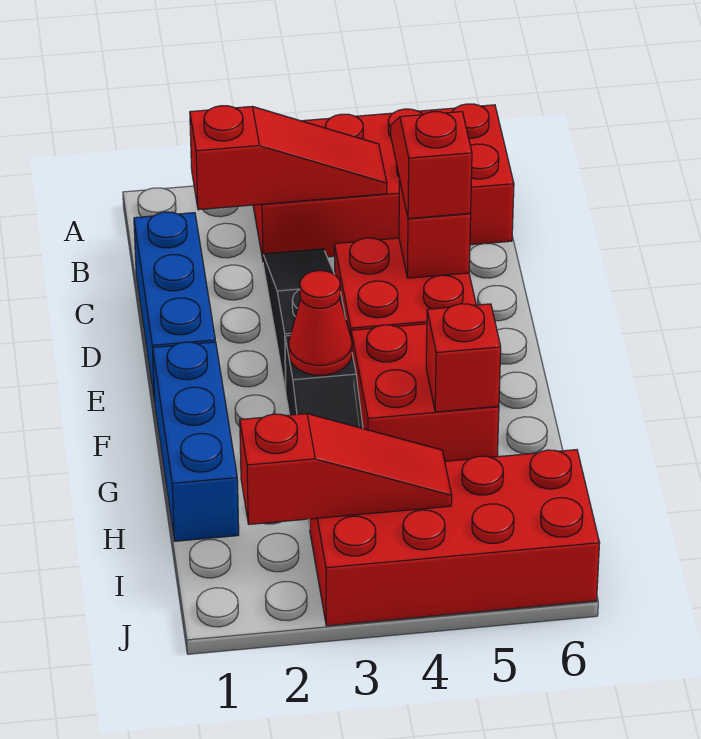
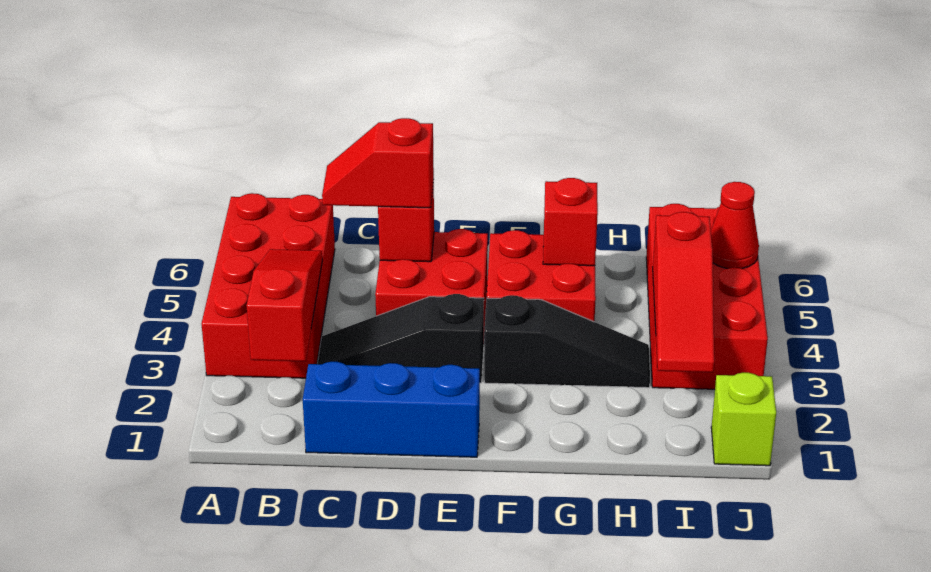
blue 1x3 brick [153,342,239,541] -> none
red 1x1 cone [289,271,352,375] -> red 1x1 cone moved to [711,182,759,269]
red 1x3 slope [240,414,452,524] -> red 1x3 slope turned to [653,212,714,372]
none -> lime 1x1 brick [711,373,776,466]

